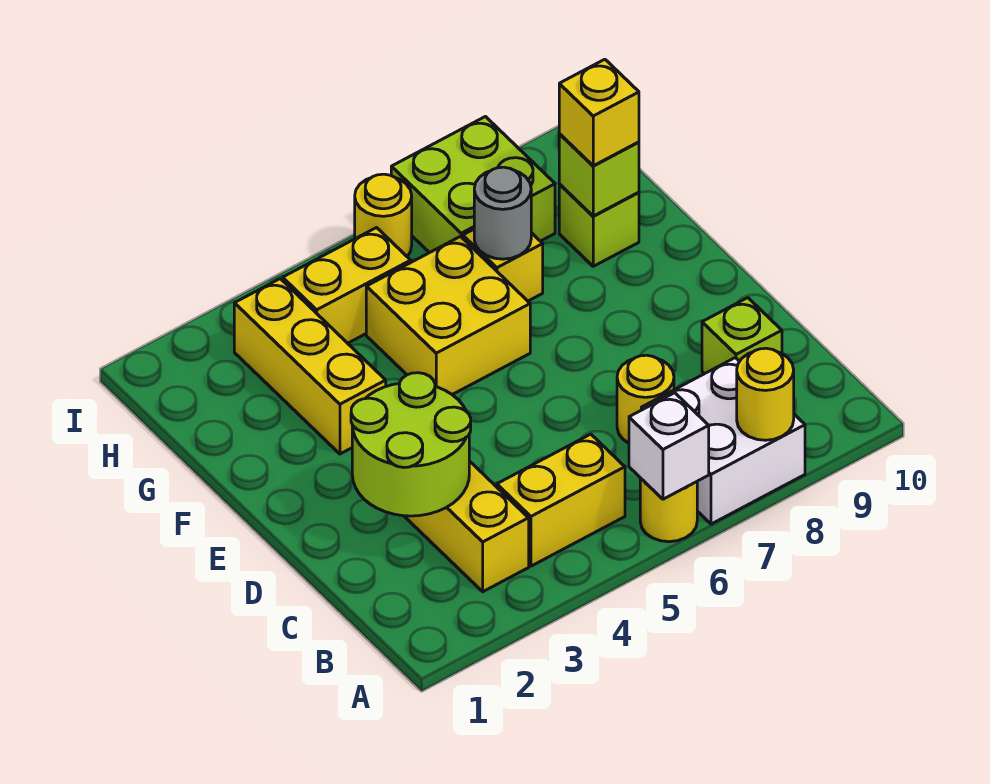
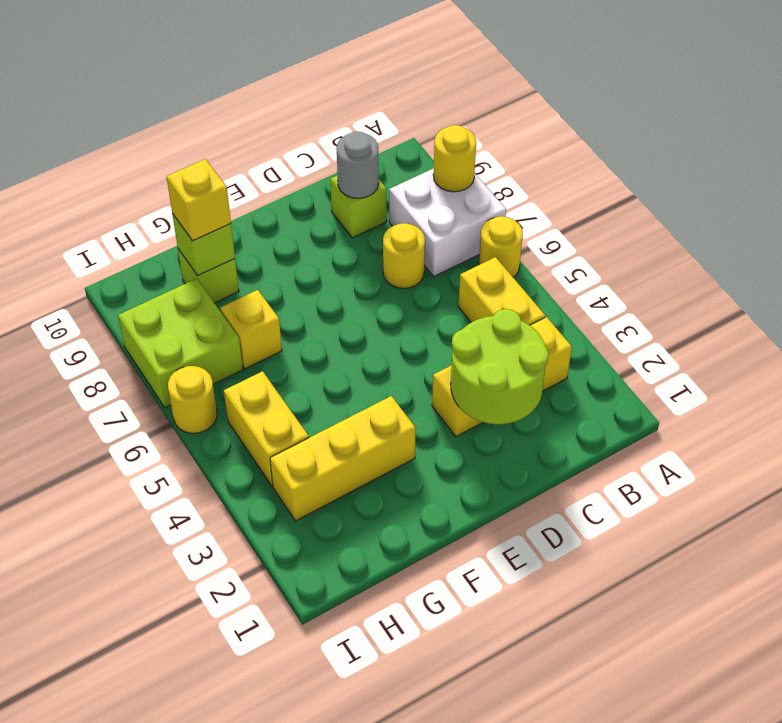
white 1x1 brick [629,393,709,499] -> none
yellow 2x2 brick [366,237,530,395] -> none
grey 1x1 round brick [474,167,531,259] -> grey 1x1 round brick moved to [337,132,379,198]

